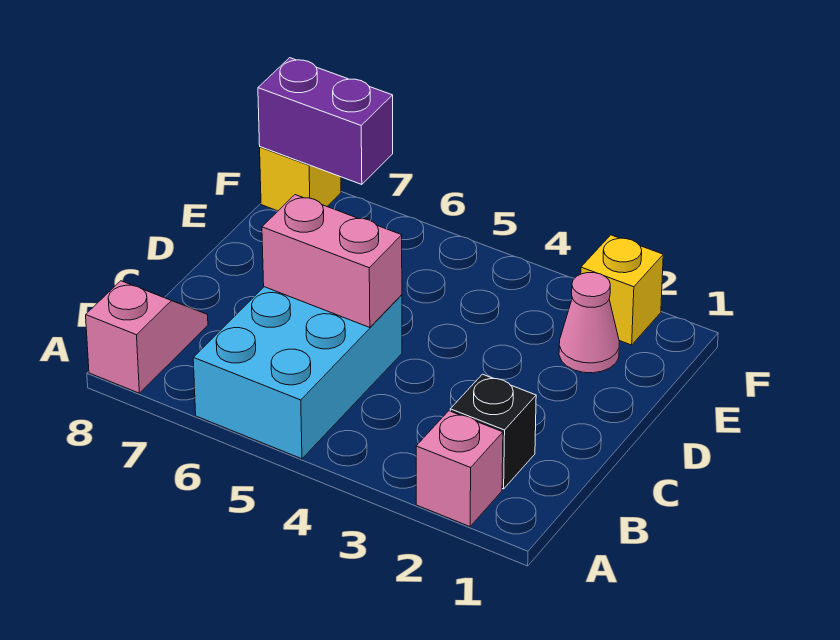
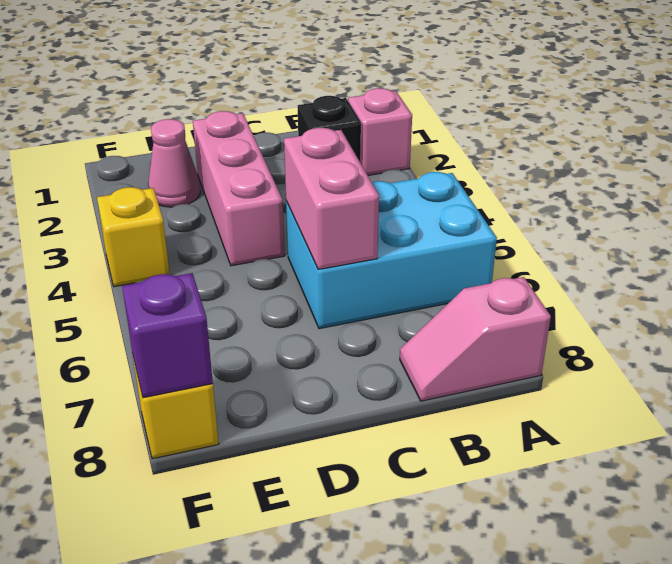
none -> pink 1x3 brick [193,111,285,266]
yellow 1x1 brick [581,235,663,345] -> yellow 1x1 brick moved to [97,187,170,287]
purple 1x2 brick [258,58,393,185] -> purple 1x1 brick [122,273,213,398]

